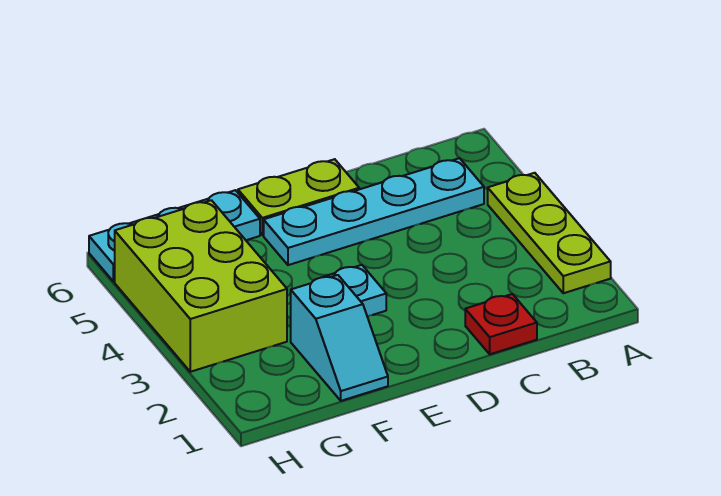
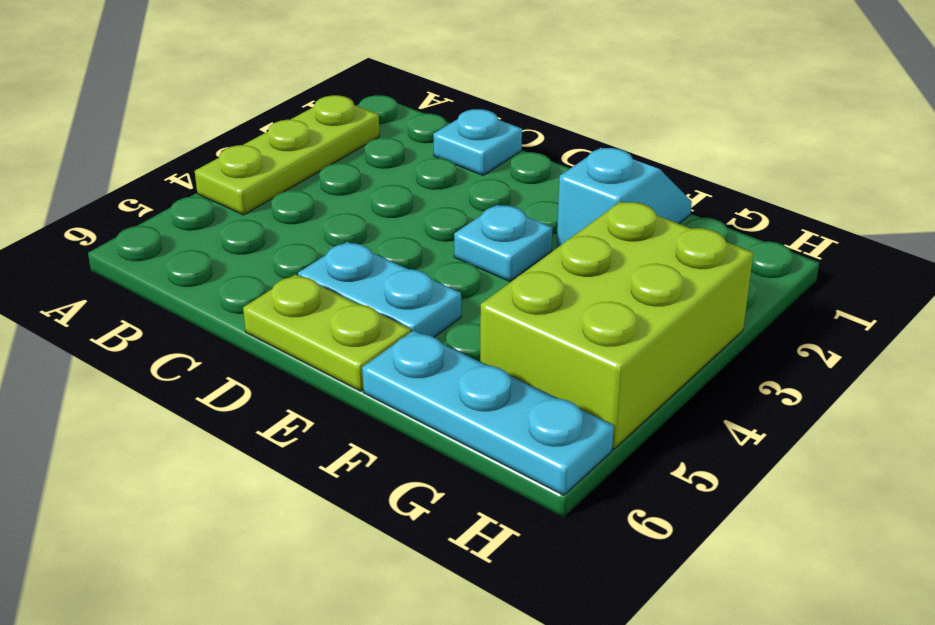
cyan 1x4 plate [264,158,484,265] -> cyan 1x2 plate [298,242,461,337]
red 1x1 plate [465,294,537,354] -> cyan 1x1 plate [433,109,522,175]

